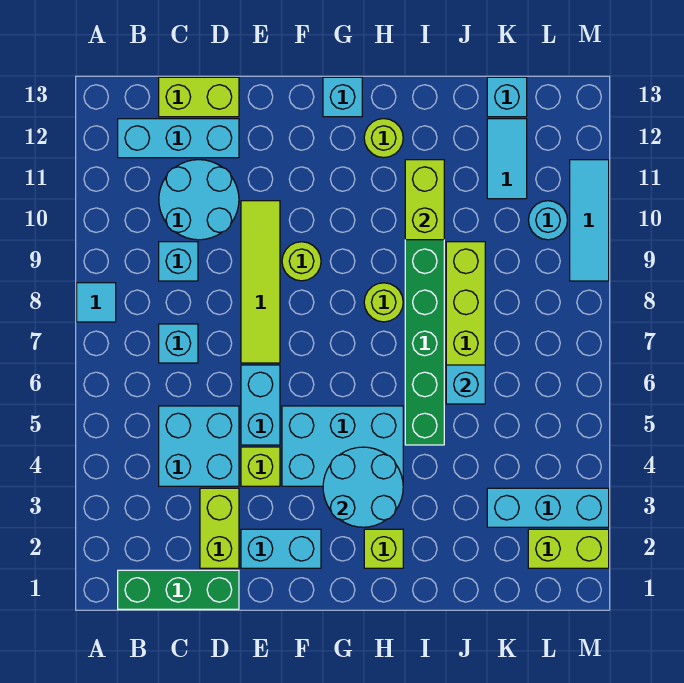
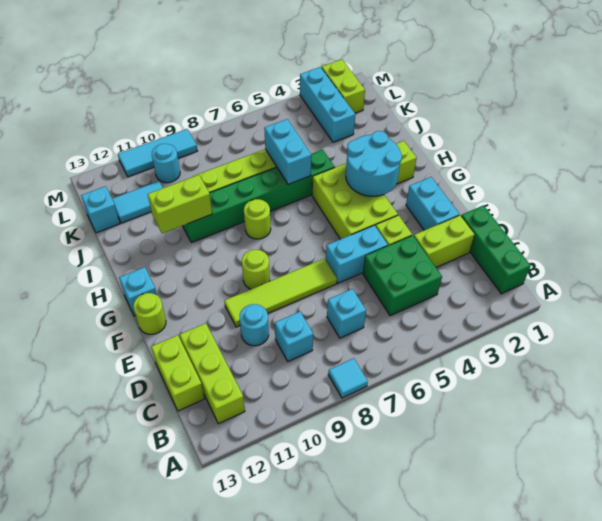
cyan 1x3 brick [118,119,239,158] -> lime 1x3 brick [180,323,245,424]
cyan 2x2 brick [159,406,239,486] -> green 2x2 brick [363,235,442,316]
cyan 2x2 round brick [159,160,239,240] -> cyan 1x1 round brick [240,304,269,346]
cyan 2x3 brick [282,406,403,486] -> lime 2x3 brick [312,163,398,239]
lime 1x1 round brick [364,119,403,158] -> lime 1x1 round brick moved to [133,293,166,334]
cyan 1x1 brick [446,365,485,404] -> cyan 1x2 brick [264,119,311,184]

